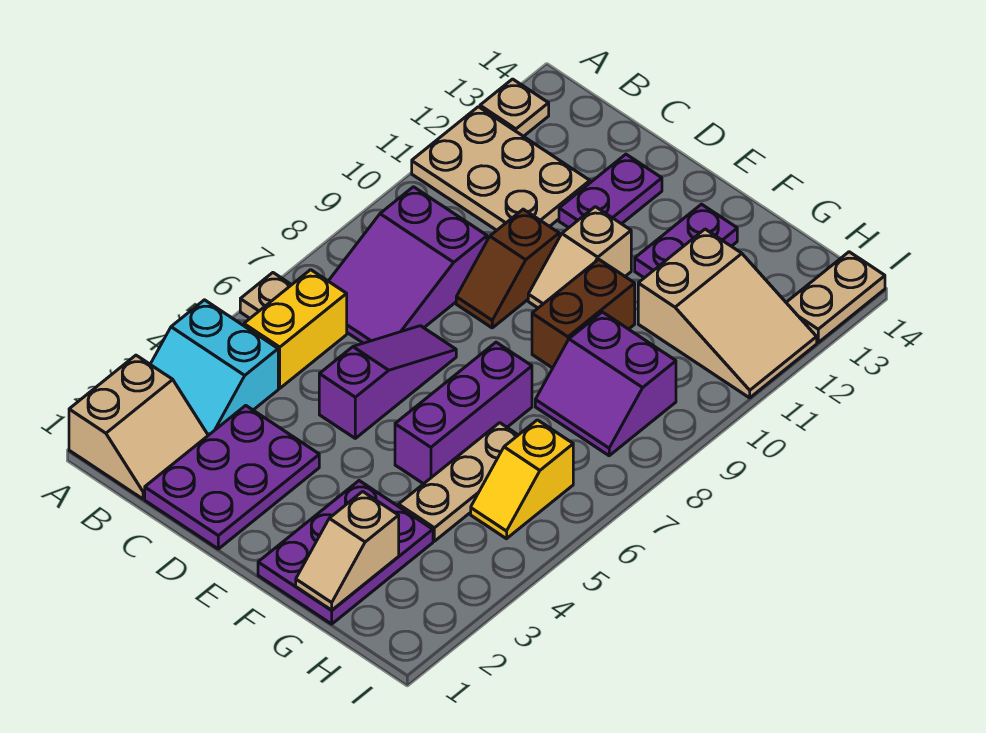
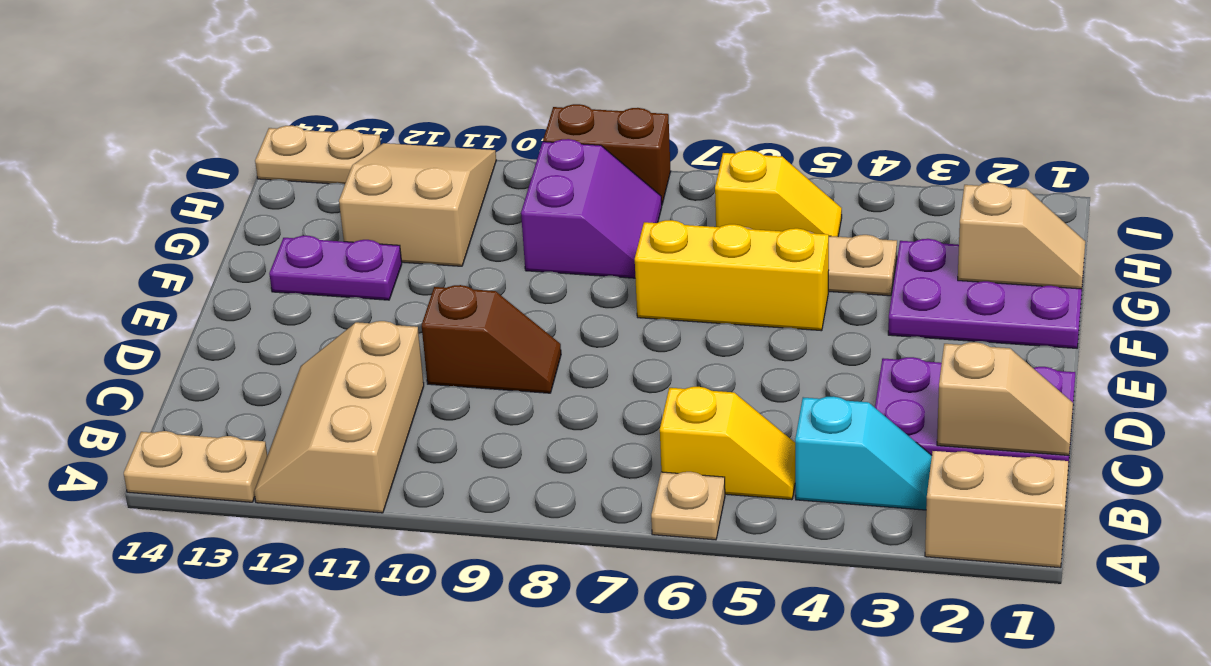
cyan 2x2 slope [150,300,278,435] -> cyan 1x2 slope [795,396,932,510]
tan 2x3 plate [412,107,590,230] -> tan 2x3 slope [254,321,424,513]
tan 1x1 plate [480,79,549,136] -> tan 1x2 plate [124,431,267,502]
yellow 1x2 brick [244,270,347,388] -> yellow 1x2 slope [660,387,795,500]
purple 2x3 slope [329,187,487,343] -> none
purple 1x3 slope [319,326,456,438] -> none
purple 1x2 plate [559,154,662,228] -> none
tan 1x2 slope [528,207,631,308] -> tan 1x2 slope moved to [937,342,1073,455]
purple 1x3 brick [395,342,532,484] -> yellow 1x3 brick [635,220,829,331]
brown 1x2 brick [532,259,635,368] -> brown 1x2 brick moved to [543,104,671,204]

